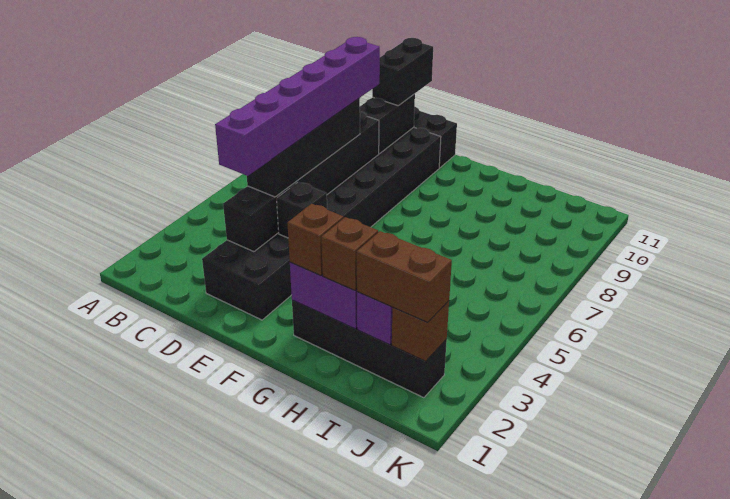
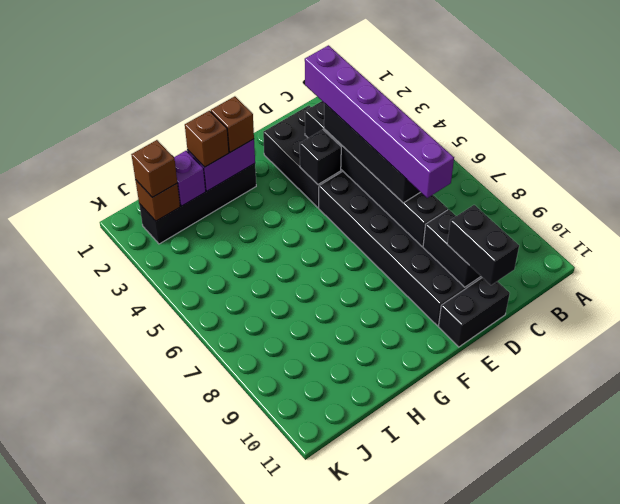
brown 1x2 brick [357,231,452,323] -> brown 1x1 brick [131,140,177,197]

